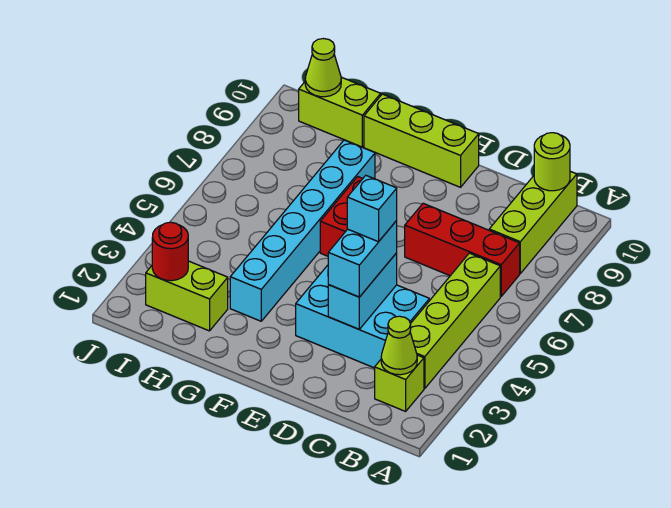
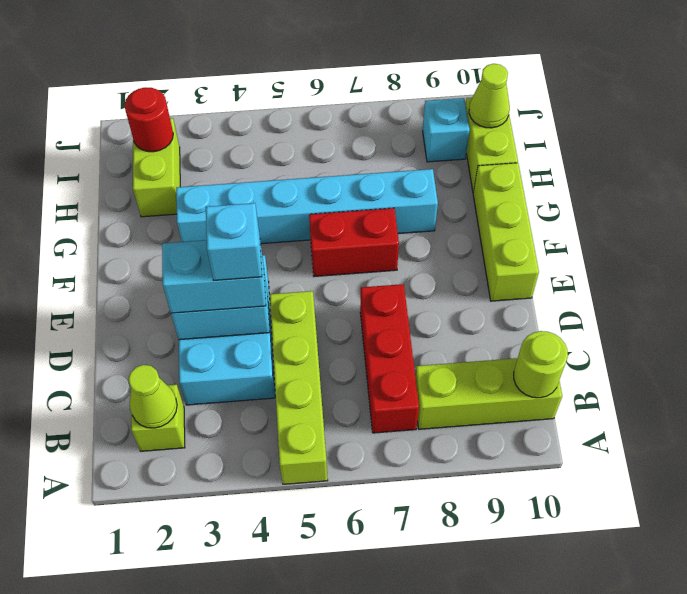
lime 1x4 brick [410,253,500,389] -> lime 1x4 brick turned to [270,291,328,484]
none -> cyan 1x1 brick [423,98,470,162]

